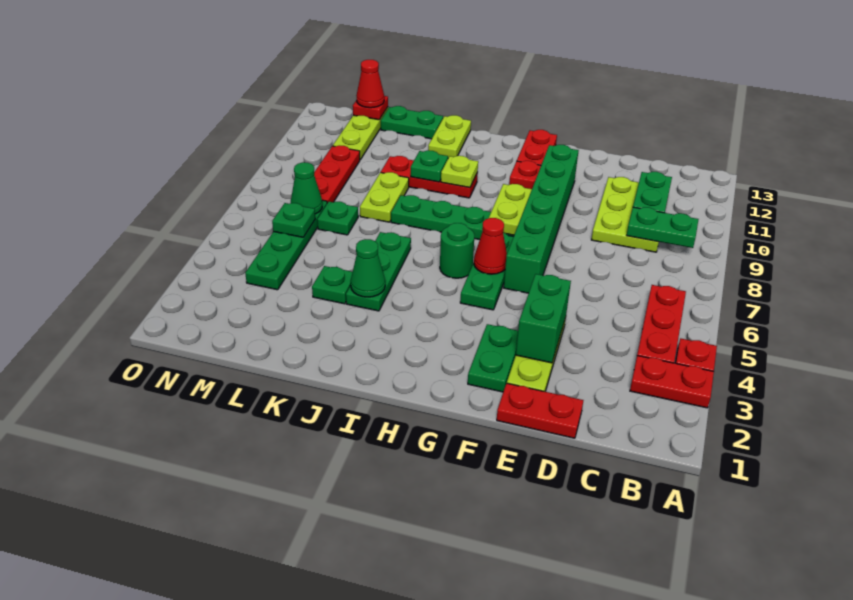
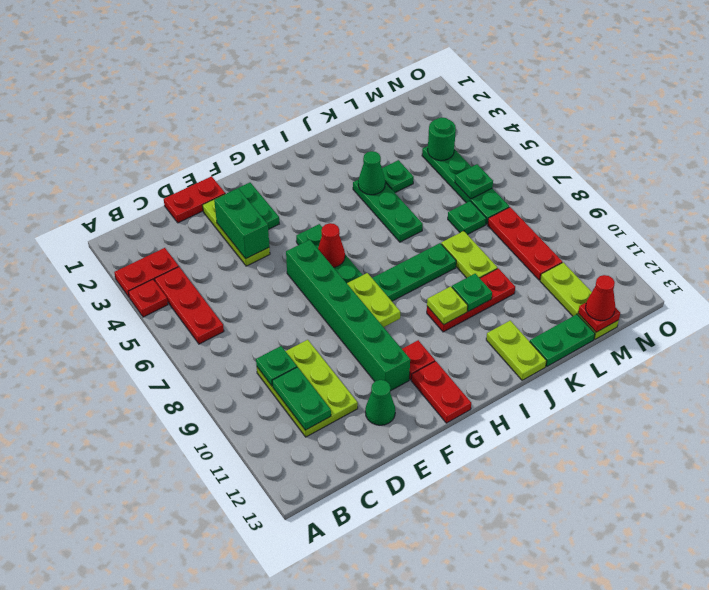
green 1x2 plate [627,207,699,248] -> green 1x1 plate [256,346,297,386]
green 1x1 round brick [440,223,474,278] -> green 1x1 round brick moved to [428,118,456,161]
green 1x1 cone [291,162,322,214] -> green 1x1 cone moved to [365,380,395,425]

